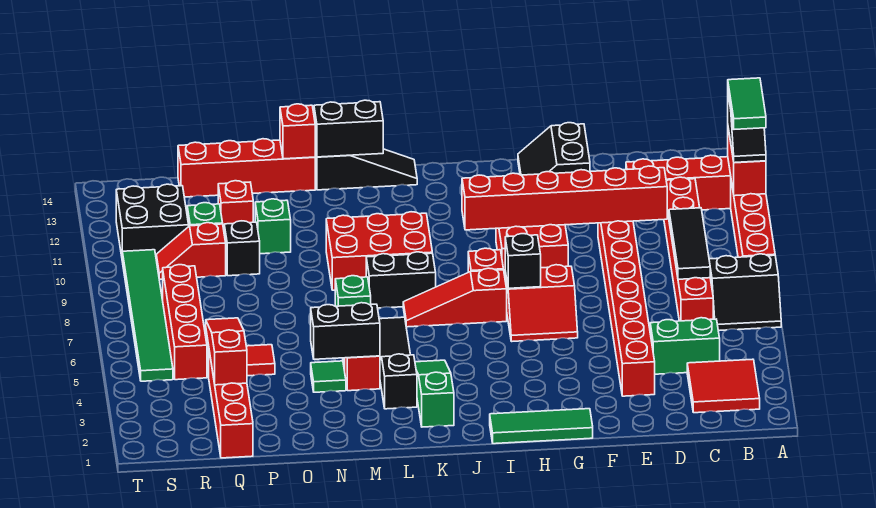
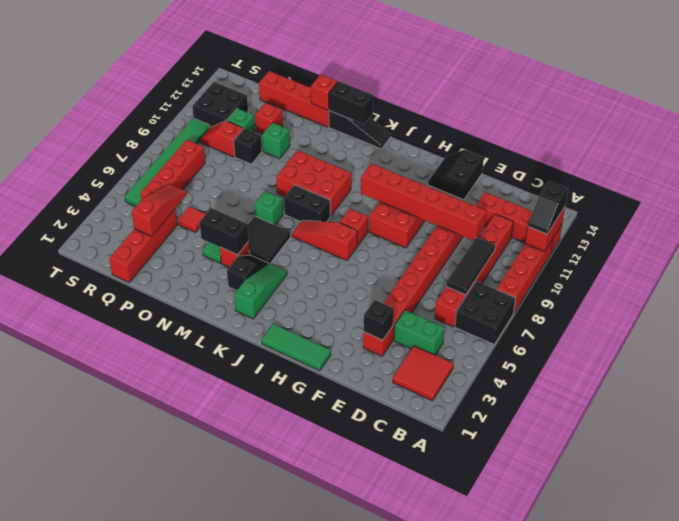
black 2x2 slope [709,254,781,331] -> black 2x2 brick [455,281,516,344]
green 1x2 tile [728,78,766,129] -> none
red 2x2 slope [505,265,578,341] -> none
black 1x1 brick [505,234,541,288] -> black 1x1 brick moved to [364,300,394,340]

